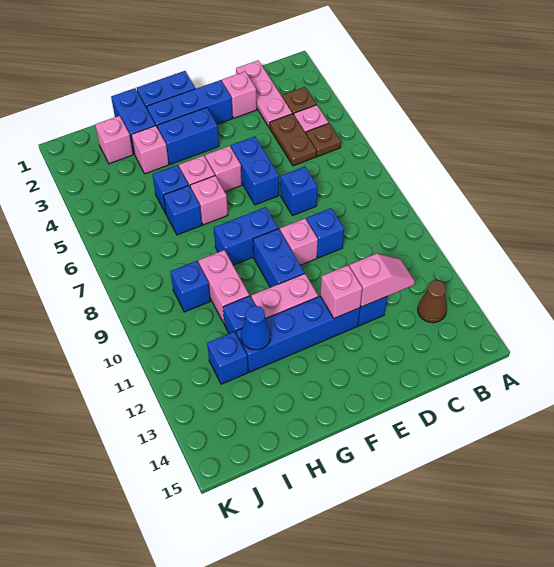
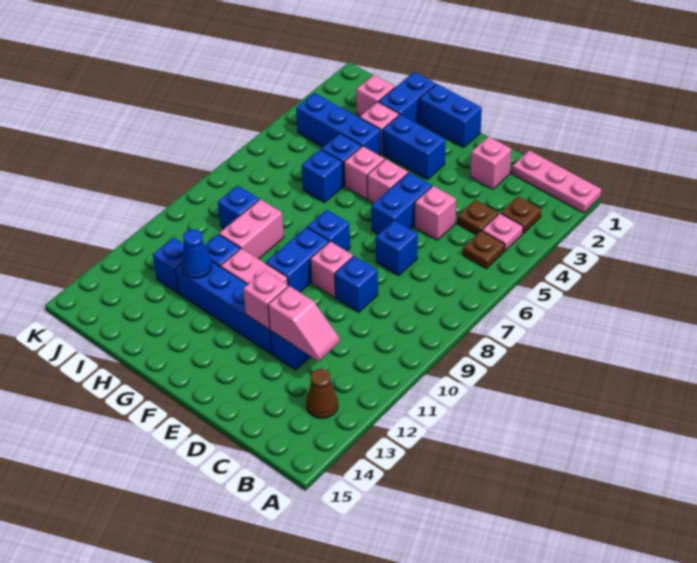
pink 1x3 plate [236,60,292,128] -> pink 1x3 plate turned to [512,151,601,213]
brown 1x2 plate [270,114,317,166] -> brown 1x1 plate [457,200,499,235]
blue 1x3 brick [147,80,232,127] -> blue 1x3 brick moved to [296,93,381,156]
blue 1x2 brick [214,207,278,265] -> blue 1x1 brick [307,210,350,251]
pink 1x1 brick [190,176,228,225] -> pink 1x1 brick moved to [415,186,456,240]

